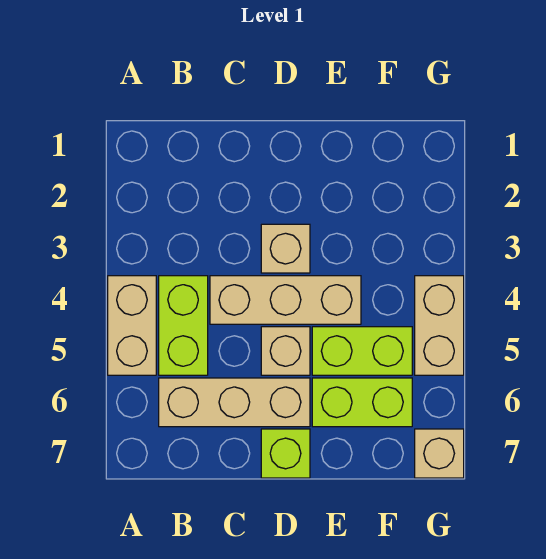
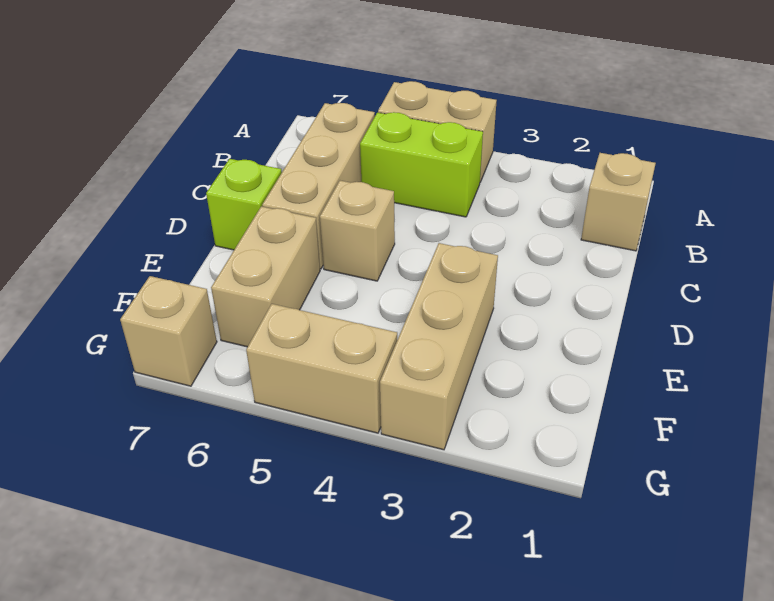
tan 1x3 brick [210,276,361,324] -> tan 1x3 brick moved to [380,243,498,450]
tan 1x1 brick [261,224,310,273] -> tan 1x1 brick moved to [581,153,656,251]
lime 1x2 brick [312,327,412,375] -> none
lime 1x2 brick [312,378,412,427] -> tan 1x2 brick [211,206,320,347]

